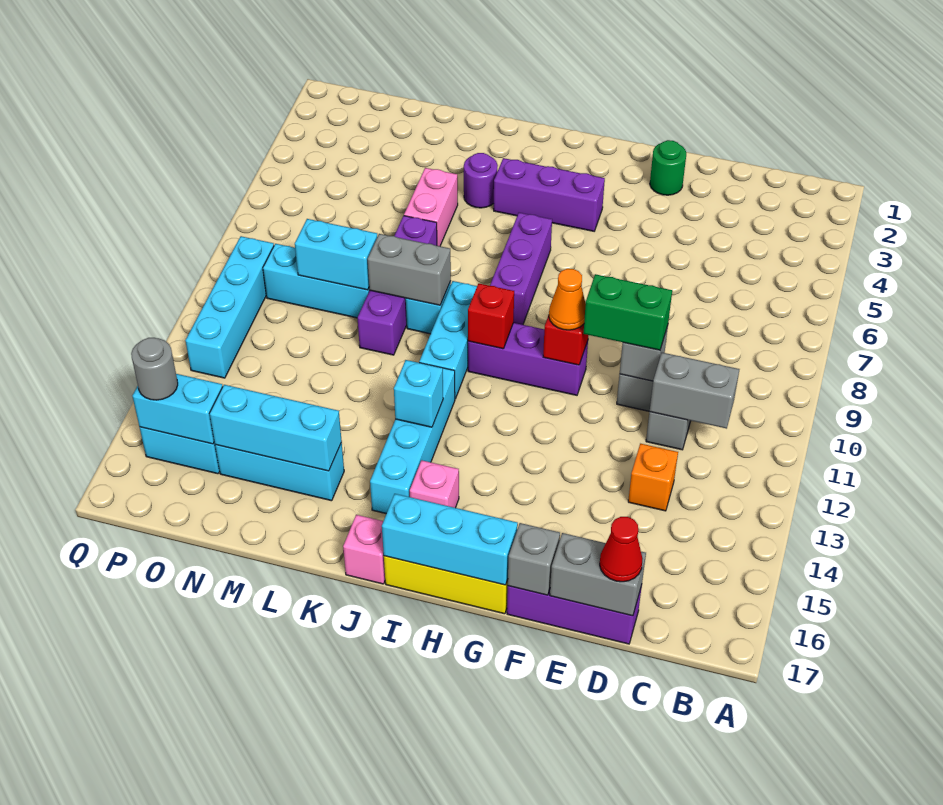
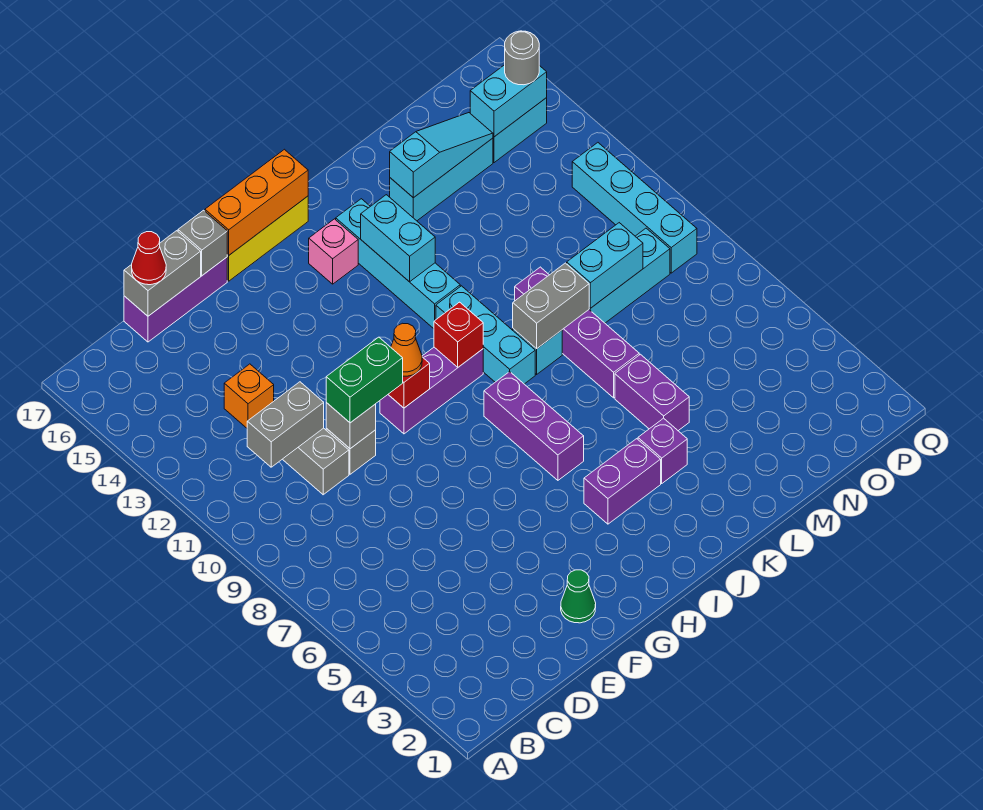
green 1x1 round brick [650,140,686,195] -> green 1x1 cone [561,570,596,623]
cyan 1x3 brick [382,494,518,585] -> orange 1x3 brick [205,149,308,255]
purple 1x3 brick [494,158,605,231] -> purple 1x2 brick [584,439,661,524]
cyan 1x1 brick [394,360,443,427] -> cyan 1x2 brick [361,195,435,282]
pink 1x1 brick [343,515,385,584] -> none
purple 1x1 round brick [464,153,498,208] -> purple 1x1 brick [638,418,687,483]
pink 1x2 brick [404,168,458,246] -> purple 1x2 brick [615,354,689,431]
cyan 1x3 brick [210,385,342,471] -> cyan 1x3 slope [390,113,493,198]

